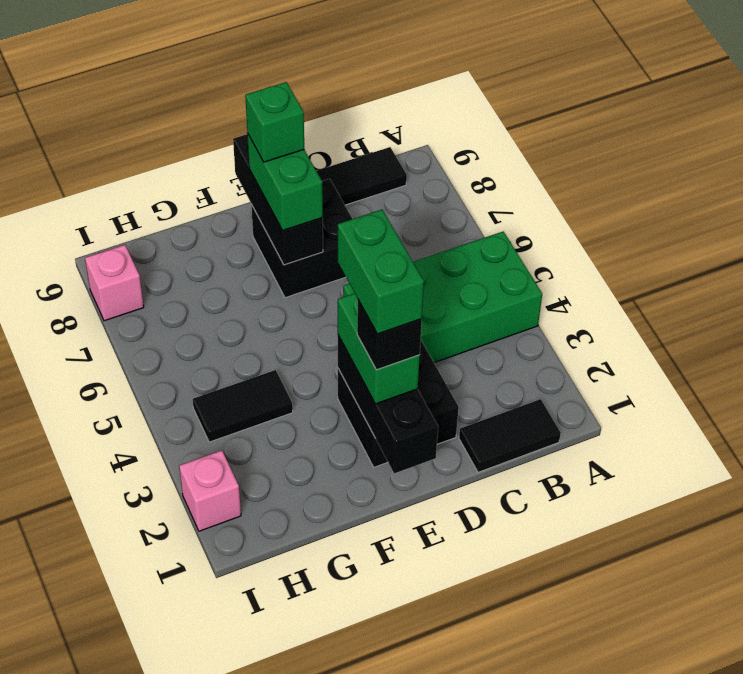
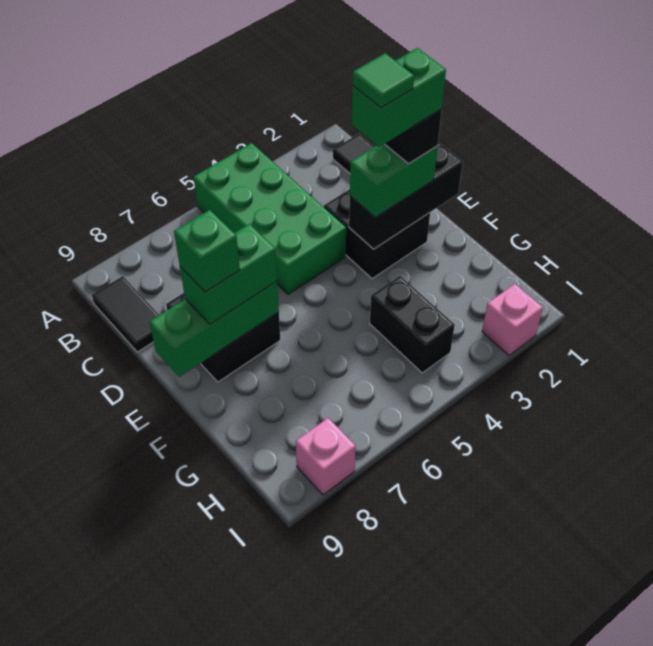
none -> green 1x1 tile [352,53,414,108]
black 1x3 brick [233,134,323,265] -> green 1x3 brick [150,282,279,377]
black 1x2 tile [193,370,293,442] -> black 1x2 brick [370,276,455,373]

